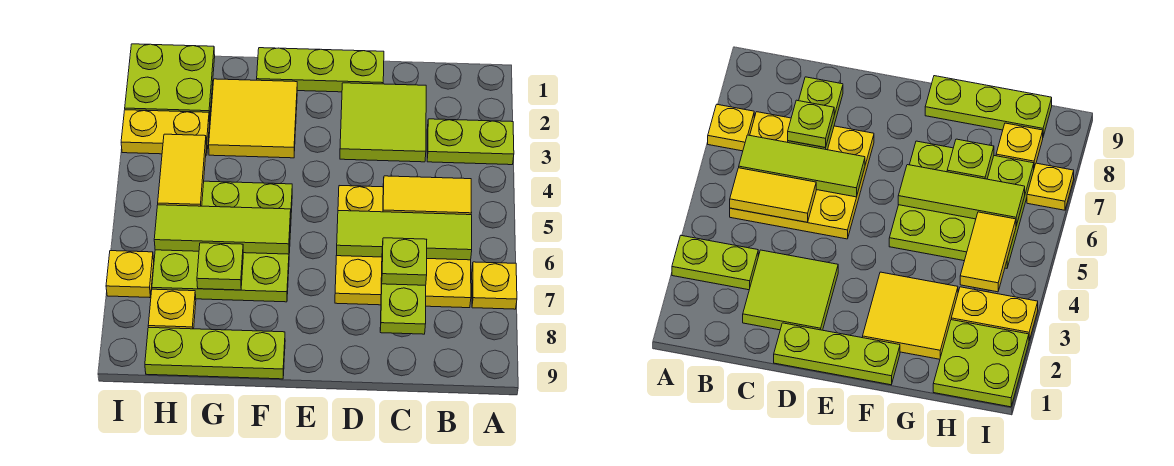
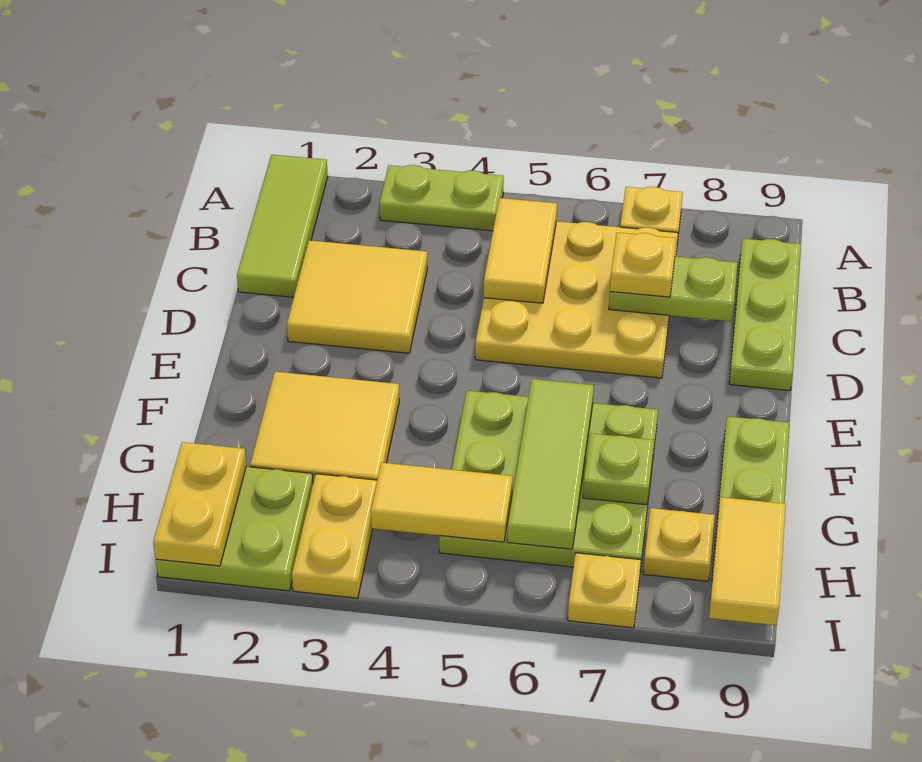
lime 1x2 plate [427,119,514,165] -> lime 1x2 plate turned to [379,165,504,231]
lime 1x3 tile [336,211,472,260] -> lime 1x3 tile moved to [237,155,328,297]
lime 2x2 tile [340,83,426,162] -> yellow 2x2 tile [287,240,427,353]
lime 1x1 plate [382,238,427,285] -> yellow 1x1 plate [610,233,676,297]
lime 1x3 plate [257,48,384,92] -> lime 1x3 plate moved to [729,239,801,390]
none -> yellow 1x2 plate [153,442,246,566]
none -> yellow 1x2 tile [709,497,786,625]

